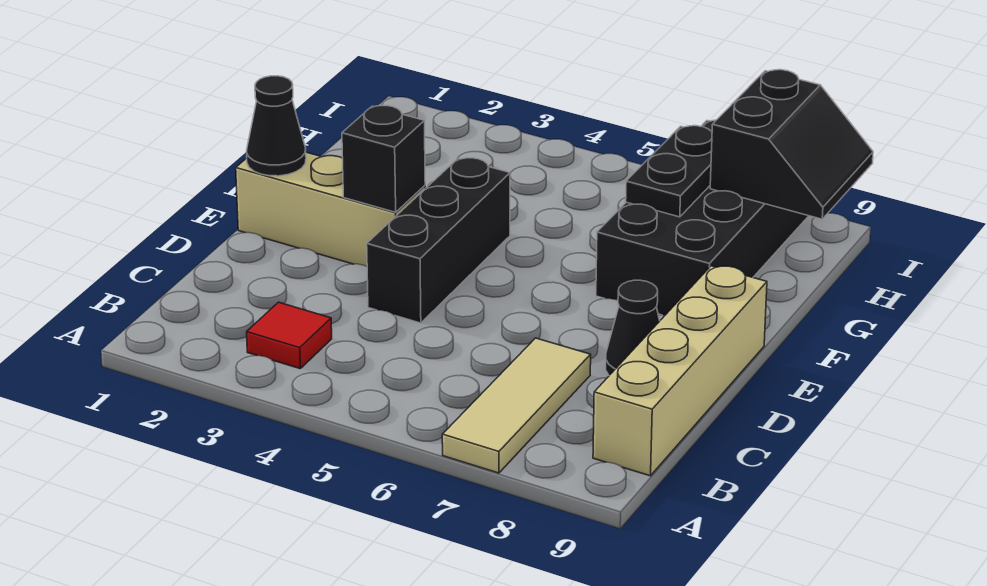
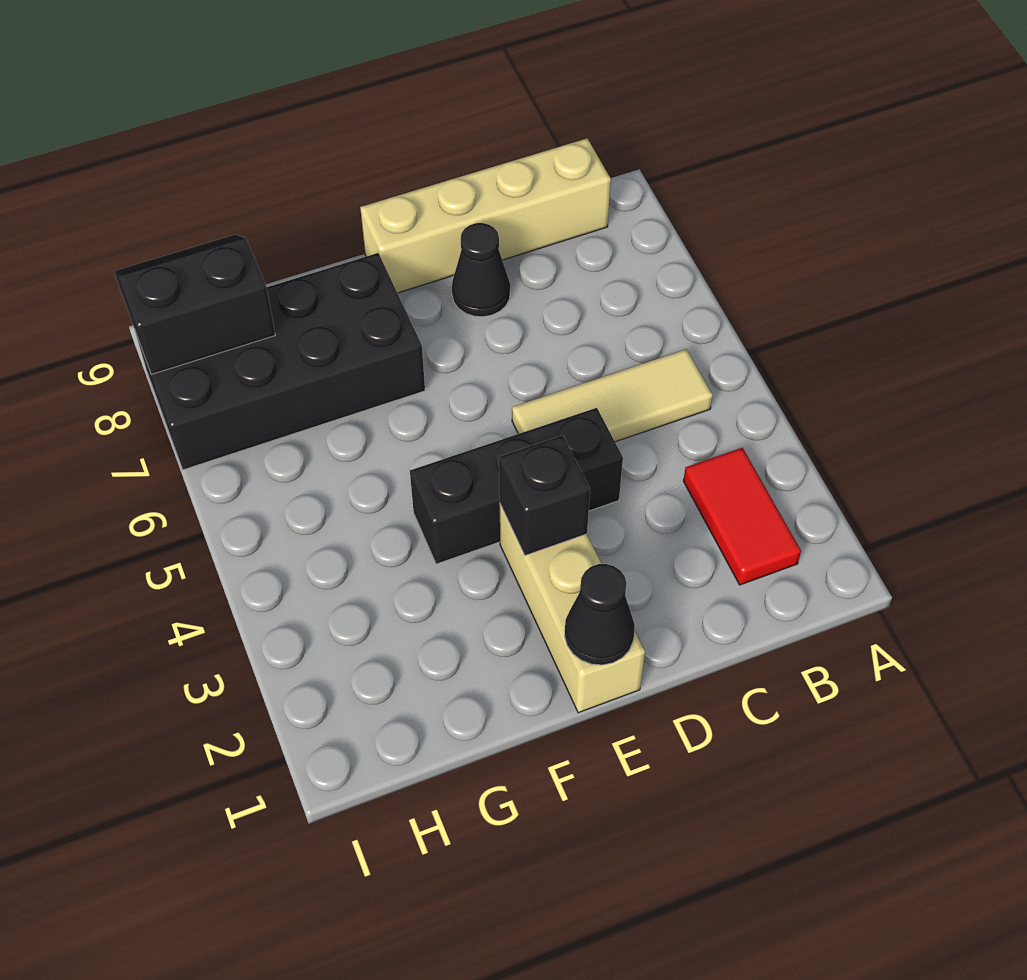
tan 1x3 tile [442,338,591,473] -> tan 1x3 tile moved to [512,349,713,442]
red 1x1 tile [247,302,332,369] -> red 1x2 tile [683,448,801,585]
black 1x2 plate [626,126,712,217] -> none

